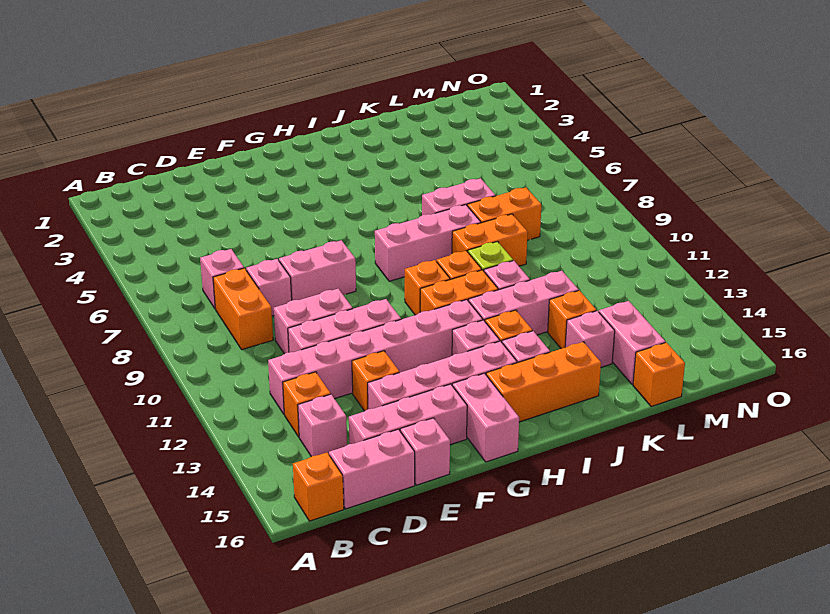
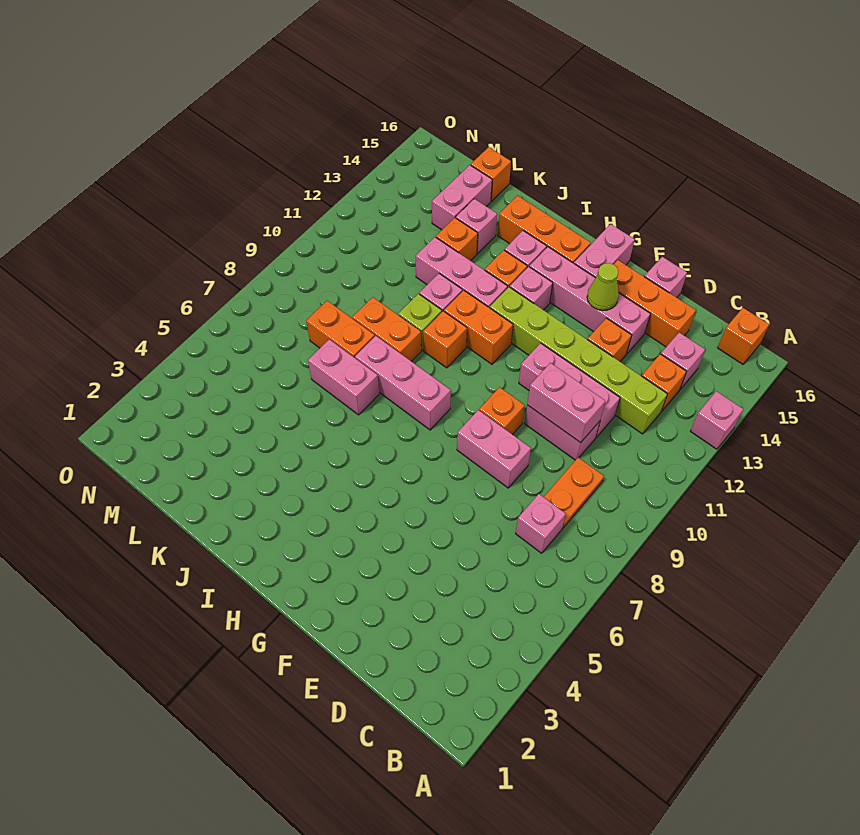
orange 1x2 brick [213,268,273,350] -> orange 1x2 plate [544,458,604,528]
pink 1x6 brick [268,300,483,414] -> lime 1x6 brick [490,287,667,434]
pink 1x2 brick [329,429,415,509] -> pink 1x2 brick moved to [527,363,605,443]
pink 1x1 brick [246,259,292,316] -> pink 1x1 brick moved to [691,391,743,449]
pink 1x3 brick [349,384,467,445] -> orange 1x3 brick [614,260,696,347]
none -> lime 1x1 cone [587,263,619,311]
orange 1x1 brick [405,260,450,315] -> orange 1x1 brick moved to [479,387,525,435]

